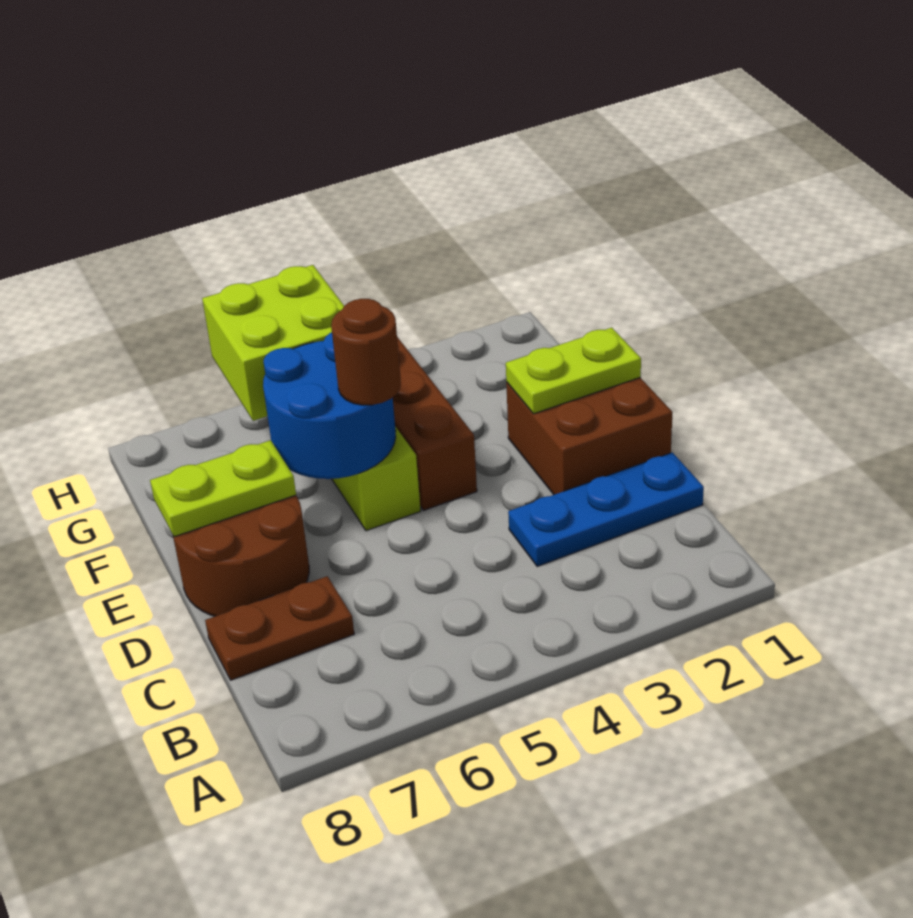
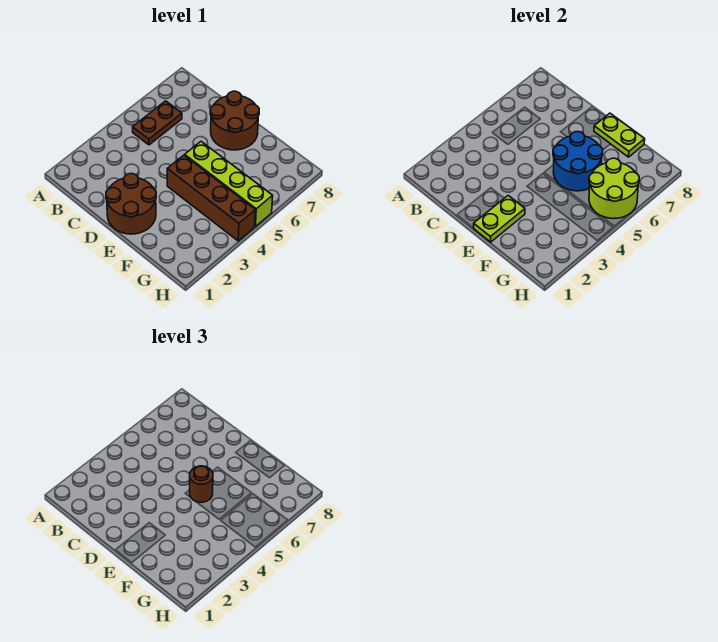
blue 1x3 plate [508,452,704,566] -> none
brown 1x2 plate [205,576,354,680] -> brown 1x2 plate moved to [133,101,182,145]
brown 2x2 brick [506,378,672,495] -> brown 2x2 round brick [106,174,156,234]
lime 1x2 plate [150,440,296,537] -> lime 1x2 plate turned to [594,113,645,157]
lime 2x2 brick [202,265,344,421] -> lime 2x2 round brick [589,158,639,219]

